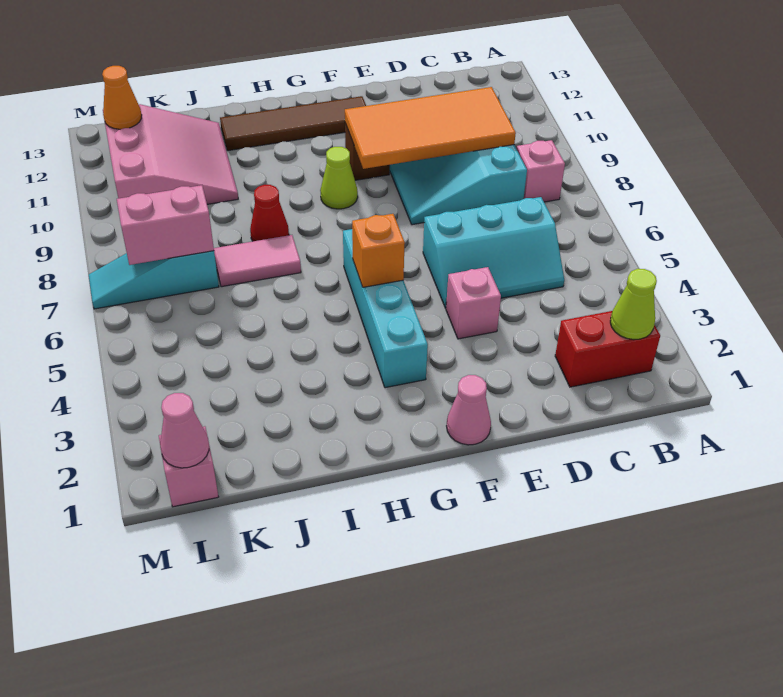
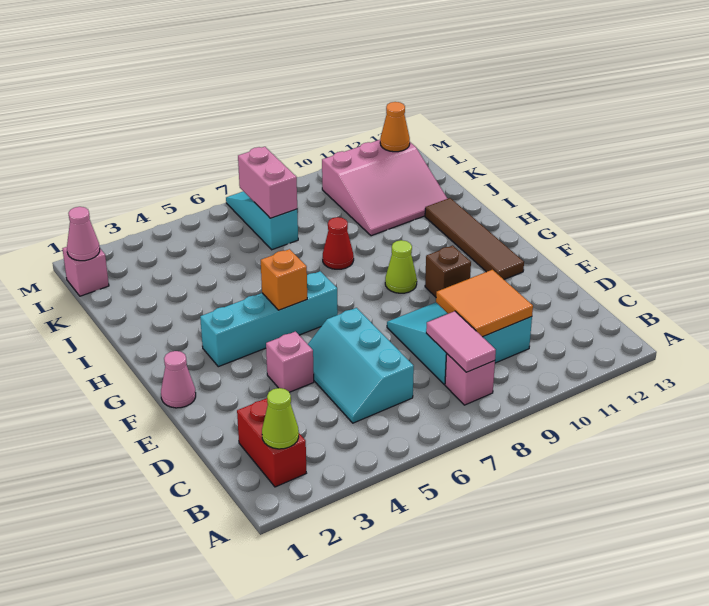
orange 2x4 tile [345,87,516,169] -> orange 2x2 tile [436,270,533,337]
pink 1x2 tile [214,235,301,287] -> pink 1x2 tile moved to [426,311,496,372]

